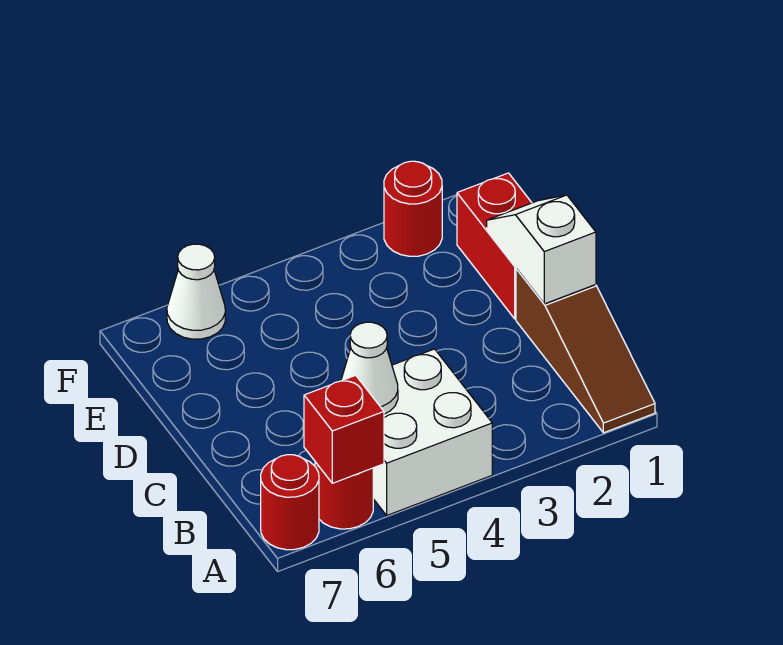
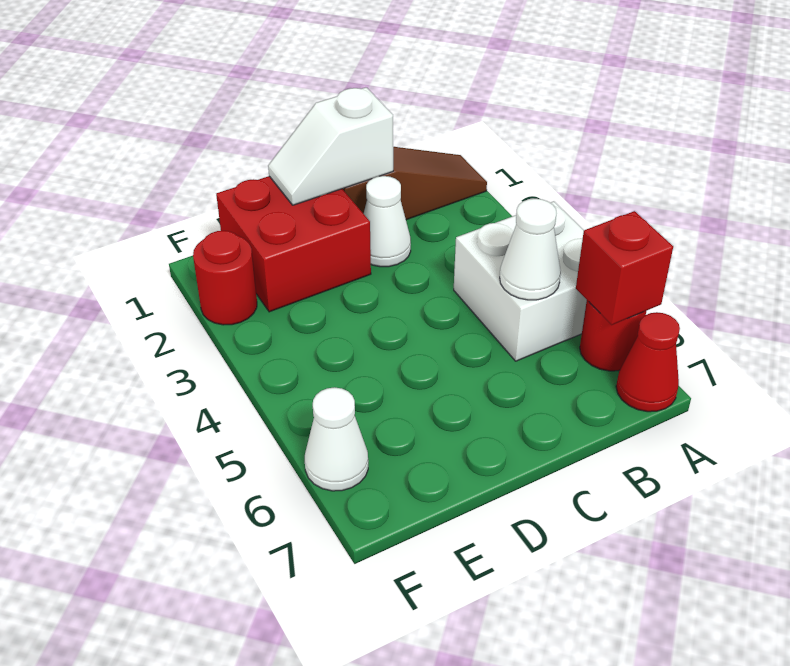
red 1x1 round brick [261,455,319,550] -> red 1x1 cone [616,312,680,412]
none -> white 1x1 cone [364,176,411,267]
red 1x2 brick [457,173,532,319] -> red 2x2 brick [216,176,371,312]

